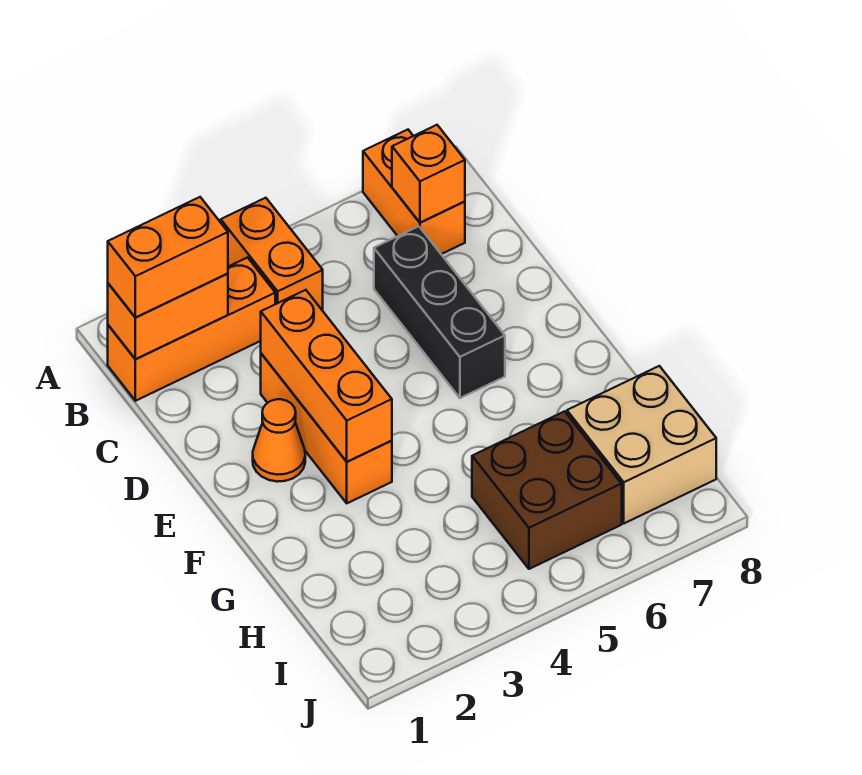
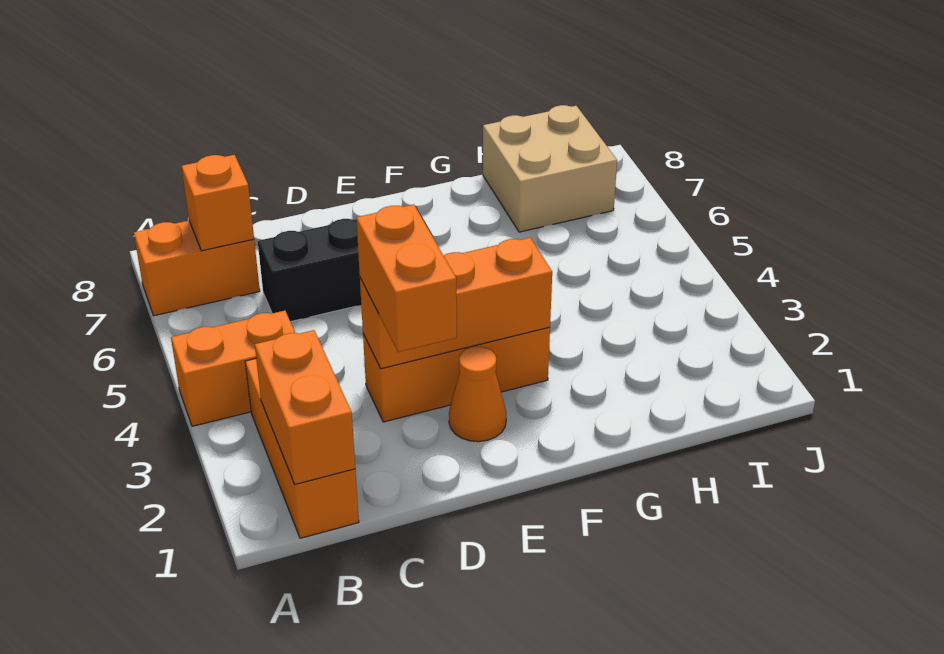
orange 1x2 brick [108,197,228,317] -> orange 1x2 brick moved to [356,205,457,352]
brown 2x2 brick [472,411,622,569] -> none

